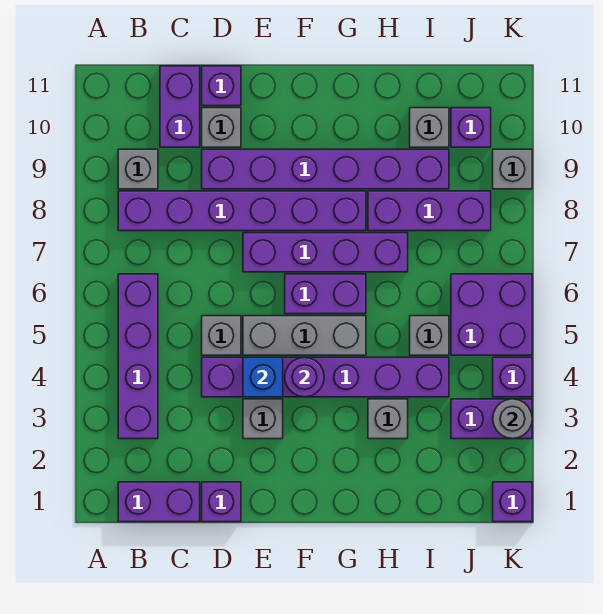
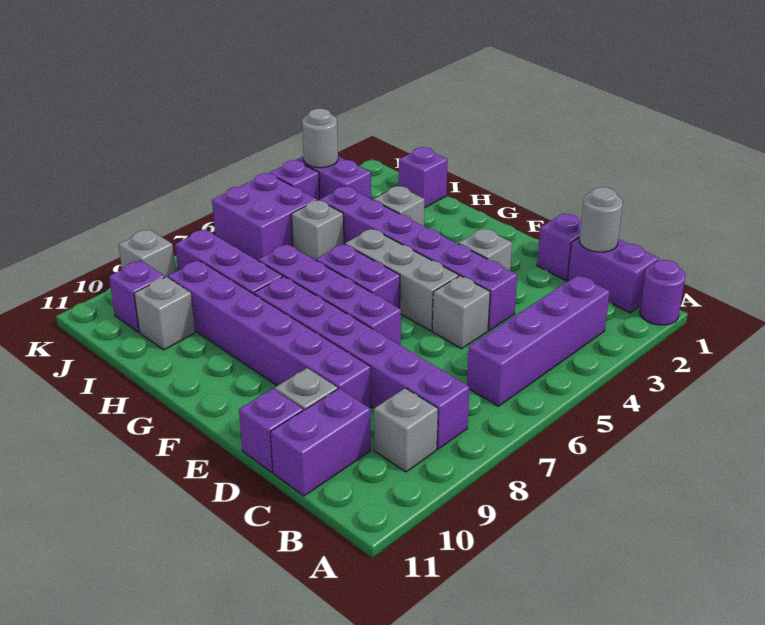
none -> grey 1x1 round brick [579,187,623,252]
blue 1x1 brick [243,357,283,397] -> none
purple 1x1 round brick [285,357,324,397] -> purple 1x1 round brick moved to [640,260,685,325]
purple 1x1 brick [493,482,532,522] -> purple 1x1 brick moved to [399,147,448,208]

